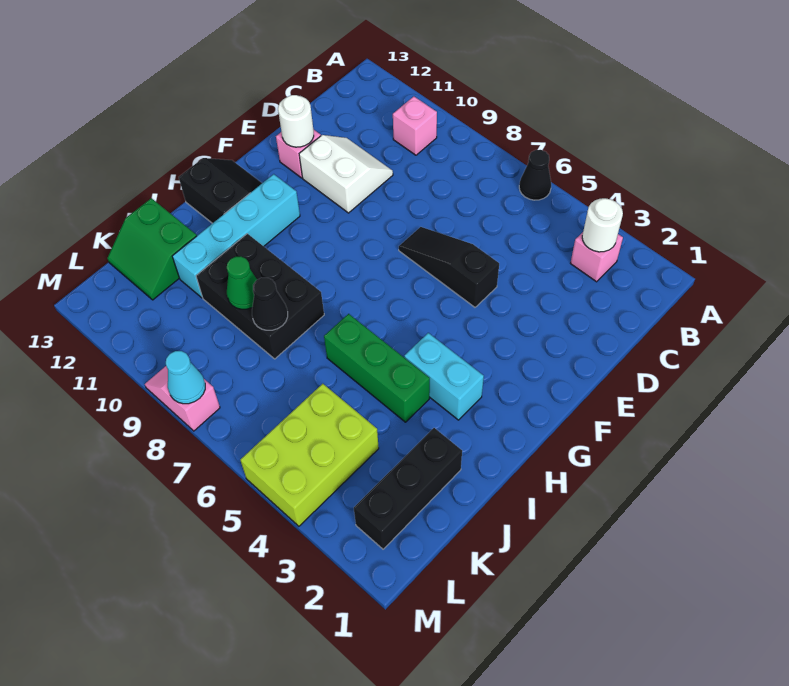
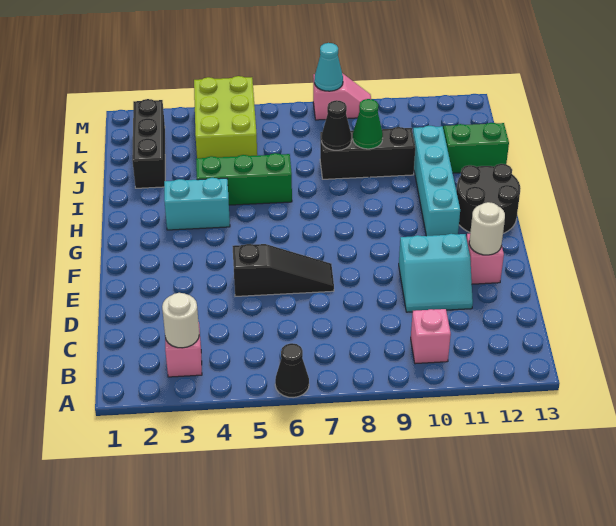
white 2x2 slope [299,135,393,213] -> cyan 2x2 slope [399,234,473,312]
black 2x2 slope [179,158,262,223] -> black 2x2 round brick [456,164,521,233]
black 2x3 brick [196,234,324,359] -> black 1x3 brick [320,127,415,179]

